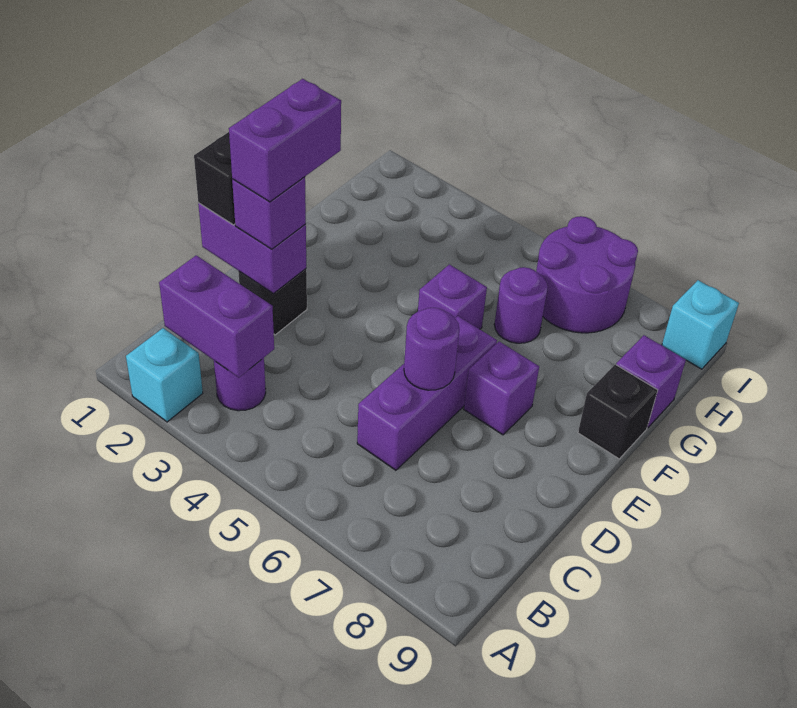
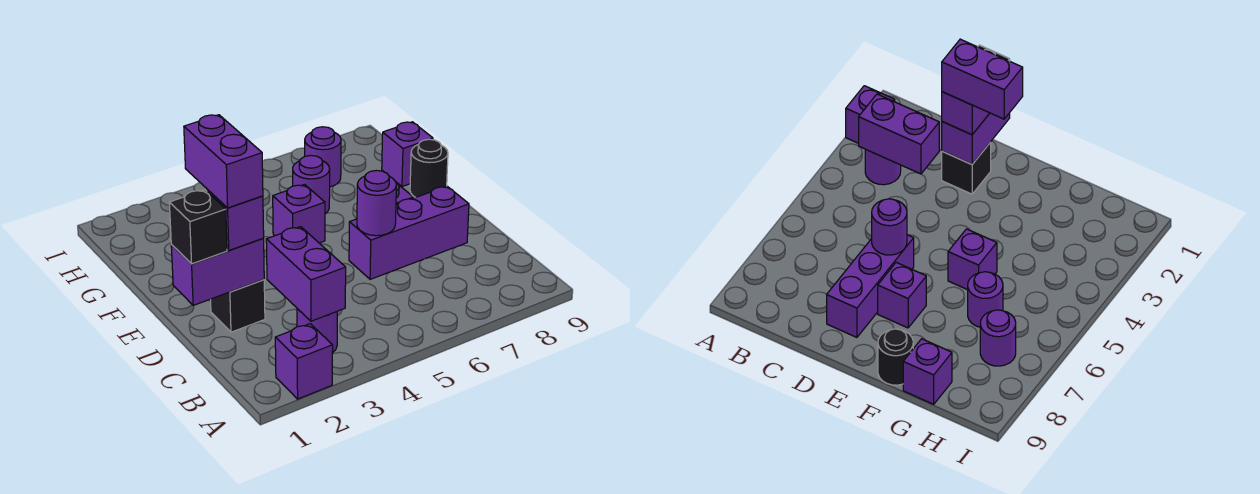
cyan 1x1 brick [126,328,203,422] -> purple 1x1 brick [275,324,333,399]
purple 1x2 brick [159,255,274,378] -> purple 1x2 brick turned to [266,227,346,321]
purple 1x3 brick [357,316,497,470] -> purple 1x3 brick turned to [349,186,469,279]
black 1x1 brick [578,364,658,459] -> black 1x1 round brick [410,139,448,197]
purple 2x2 round brick [536,216,638,333] -> purple 1x1 round brick [305,127,341,187]
cyan 1x1 brick [662,280,739,369] -> none

